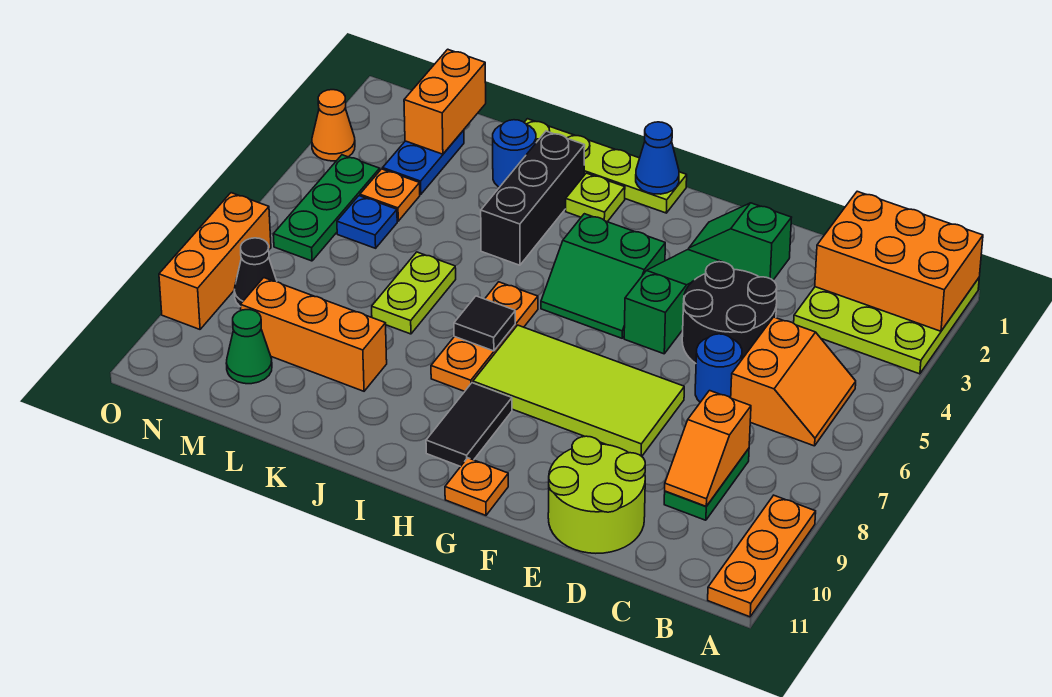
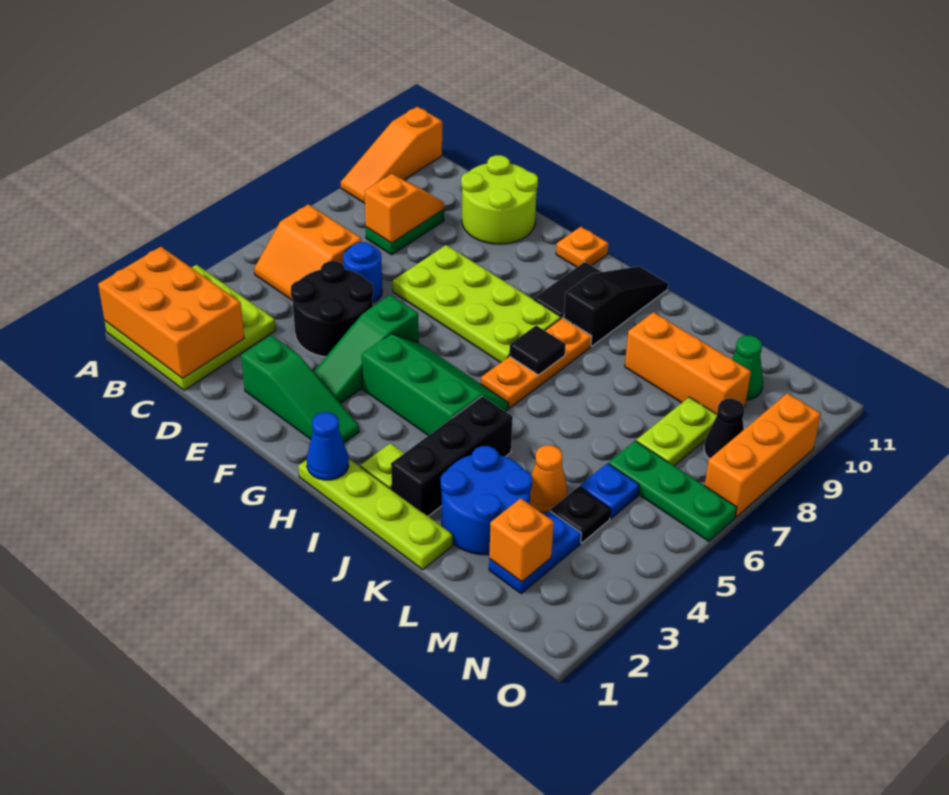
orange 1x3 plate [708,495,816,617] -> orange 1x3 slope [341,106,442,203]
orange 2x2 slope [731,317,856,446] -> orange 2x2 slope turned to [254,204,361,301]
green 1x2 slope [689,203,792,280] -> green 1x3 slope [241,335,359,443]
lime 2x4 tile [473,325,684,456] -> lime 2x4 plate [393,245,561,363]
green 2x2 slope [541,214,665,338] -> green 2x3 slope [362,334,509,436]
none -> black 1x3 slope [564,266,668,346]
blue 1x1 round brick [493,120,536,187] -> blue 2x2 round brick [441,446,532,555]
lime 1x2 plate [372,252,456,334] -> lime 1x2 plate moved to [636,397,717,466]
orange 1x2 brick [404,49,486,154] -> orange 1x1 brick [489,498,554,582]
orange 1x1 plate [360,169,420,221] -> black 1x1 plate [550,487,611,543]
green 1x3 plate [273,155,380,261] -> green 1x3 plate turned to [608,441,737,541]
orange 1x1 cone [312,90,355,161] -> orange 1x1 cone moved to [530,445,568,513]

